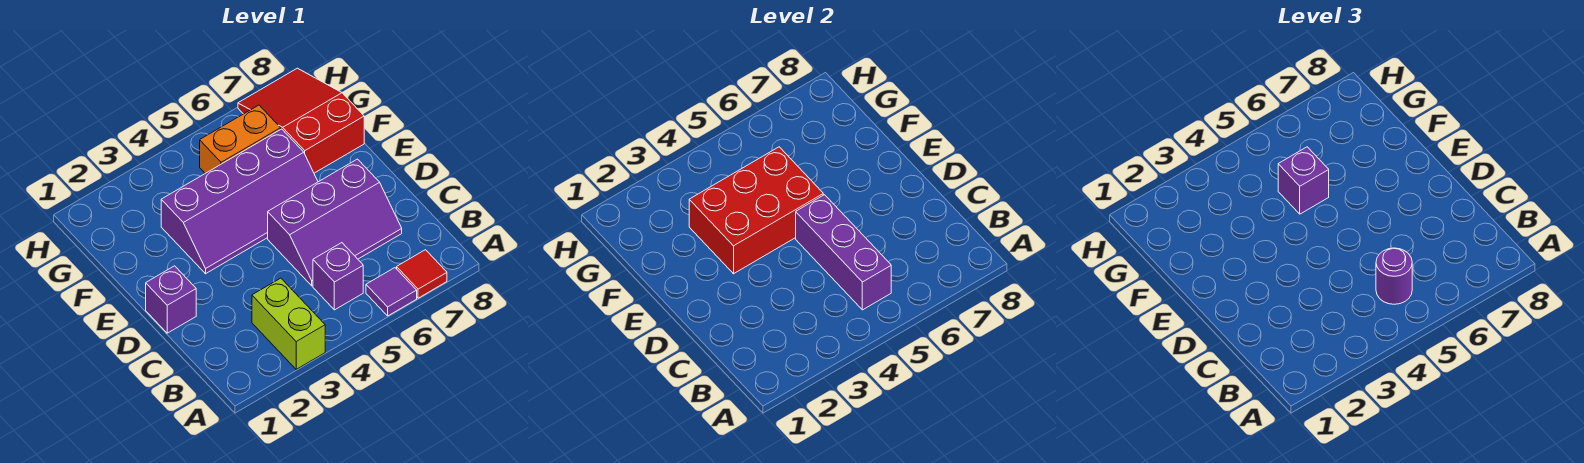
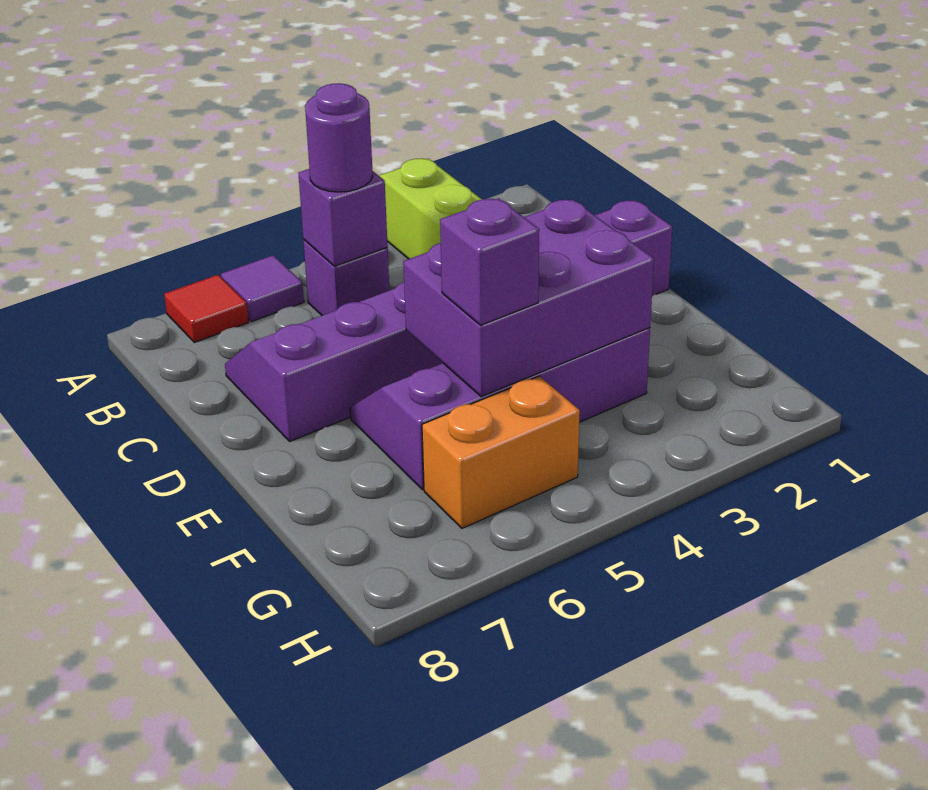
purple 1x3 brick [796,195,891,310] -> purple 1x1 brick [298,169,388,266]
red 2x3 brick [689,147,823,274] -> purple 2x3 brick [403,199,654,397]
red 2x3 slope [238,68,364,173] -> none

